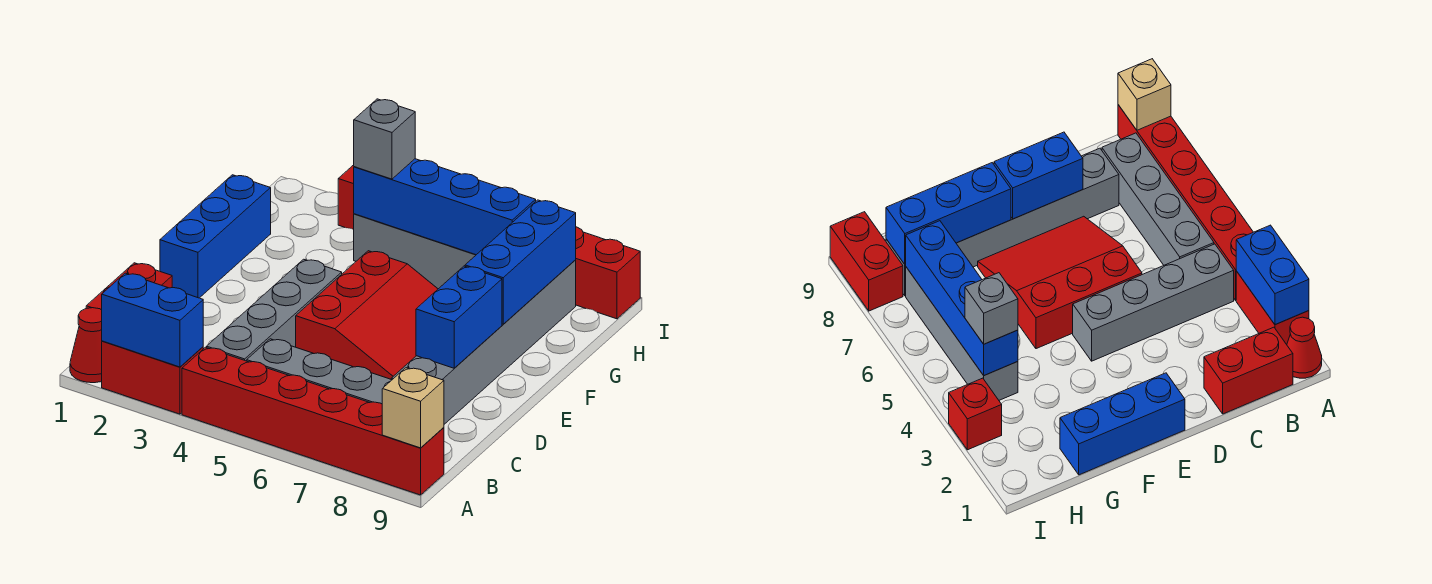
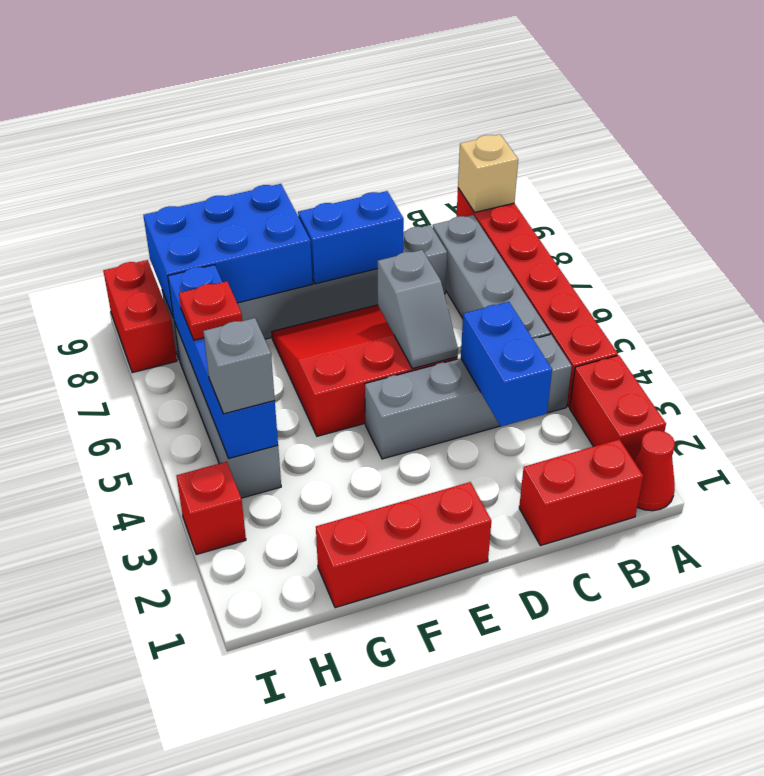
blue 1x2 brick [102,273,203,367] -> blue 1x2 brick moved to [461,302,552,426]
none -> grey 1x2 slope [378,250,458,369]
blue 1x3 brick [160,175,271,298] -> red 1x3 brick [316,482,491,608]
blue 1x3 brick [465,200,576,324] -> blue 2x3 brick [143,184,312,318]
none -> red 1x1 plate [179,281,242,340]

